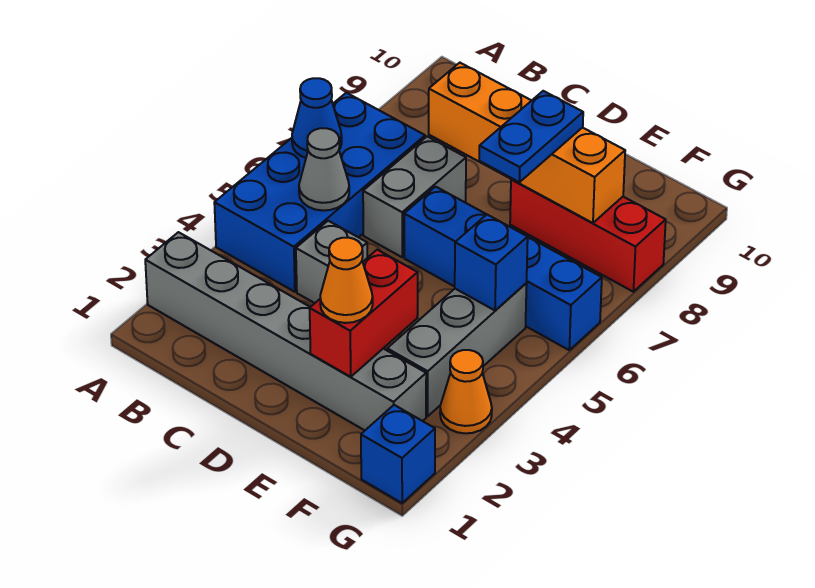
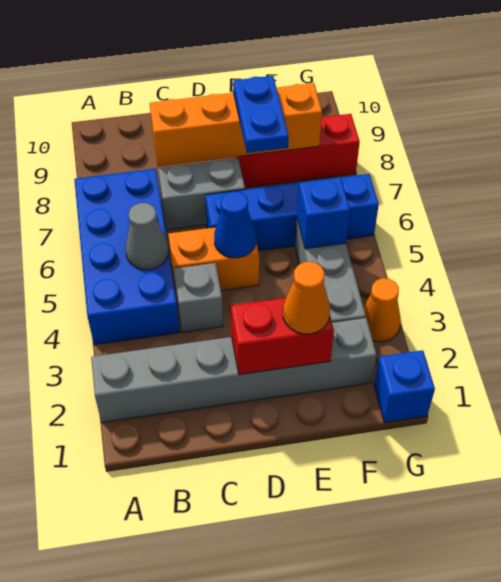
blue 1x1 cone [292,78,342,158] -> blue 1x1 cone moved to [214,191,256,258]
none -> orange 1x2 brick [168,227,259,291]
grey 1x2 brick [363,136,466,257] -> grey 1x2 brick turned to [158,158,245,230]
red 1x2 brick [310,250,418,377] -> red 1x2 brick turned to [231,298,334,375]

